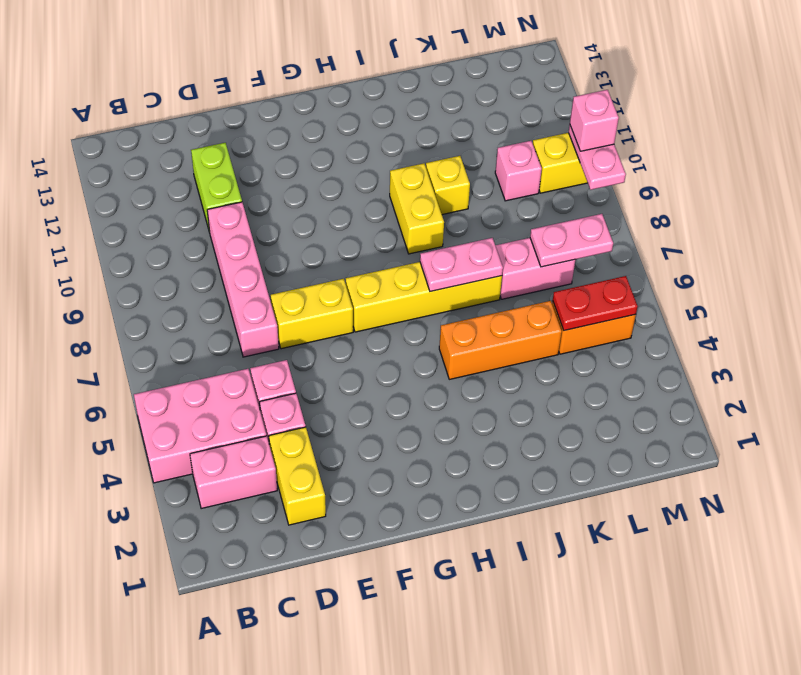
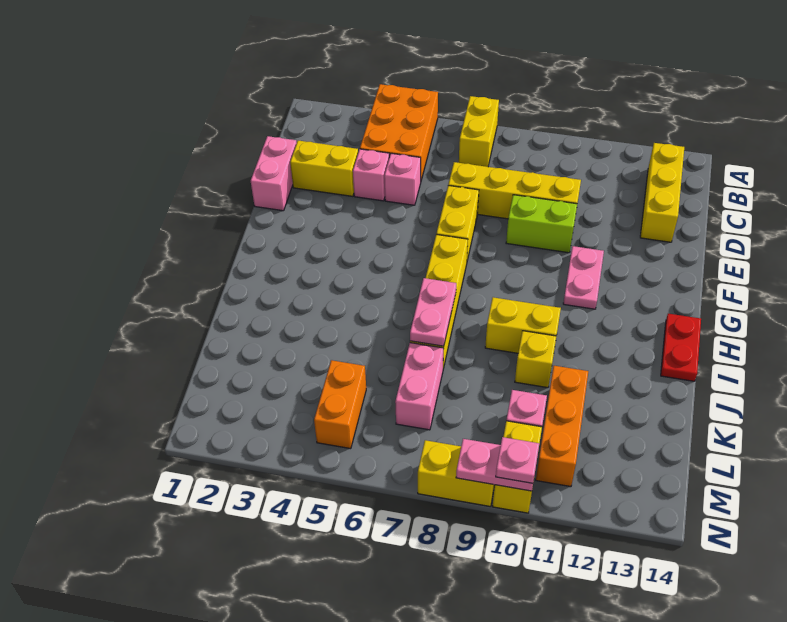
pink 2x3 brick [134,369,267,483] -> orange 2x3 brick [360,84,438,180]
none -> yellow 1x2 brick [459,96,499,167]
pink 1x2 brick [190,436,277,509] -> pink 1x2 brick moved to [251,136,297,211]
none -> yellow 1x3 brick [640,143,684,242]
pink 1x4 brick [207,202,279,357] -> yellow 1x4 brick [448,162,581,219]
lime 1x2 brick [191,143,242,232] -> lime 1x2 brick moved to [506,195,577,253]
orange 1x3 brick [439,301,562,379] -> orange 1x3 brick moved to [536,366,588,487]
red 1x2 plate [553,276,638,331] -> red 1x2 plate moved to [661,314,701,381]
pink 1x2 plate [530,214,613,267] -> pink 1x2 plate moved to [563,246,604,309]
none -> yellow 1x2 brick [418,440,495,506]
pink 1x1 brick [570,90,619,151] -> pink 1x1 plate [496,437,539,483]

